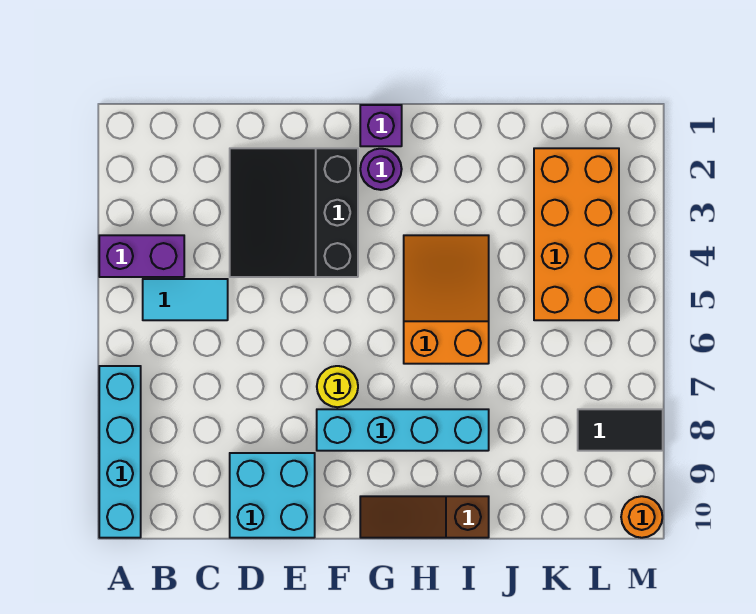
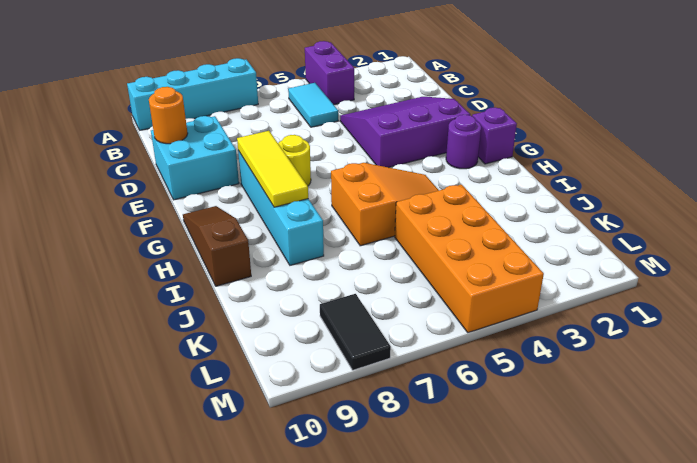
black 3x3 slope [230,148,358,277] -> purple 3x3 slope [340,97,470,168]
none -> yellow 1x3 tile [237,131,308,207]
orange 2x4 brick [534,148,619,320] -> orange 2x4 brick turned to [395,185,544,333]
orange 1x1 round brick [621,496,662,538] -> orange 1x1 round brick moved to [149,87,188,144]

